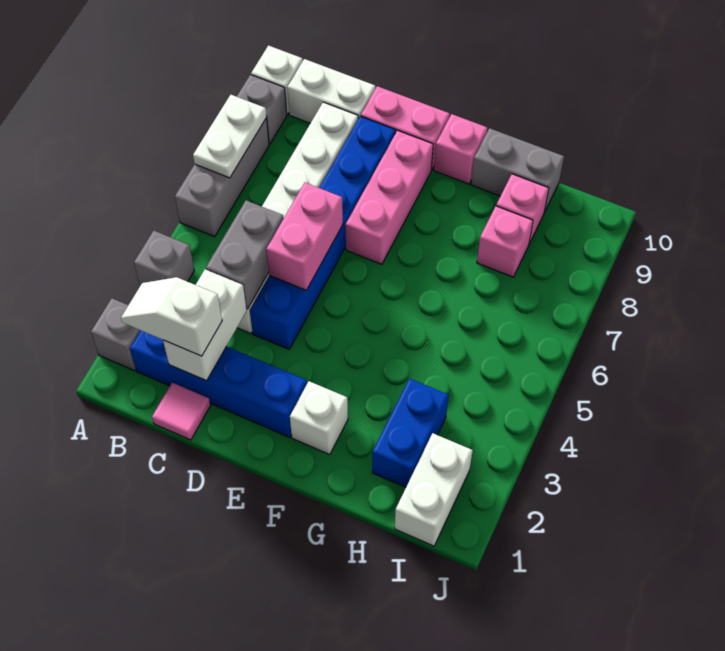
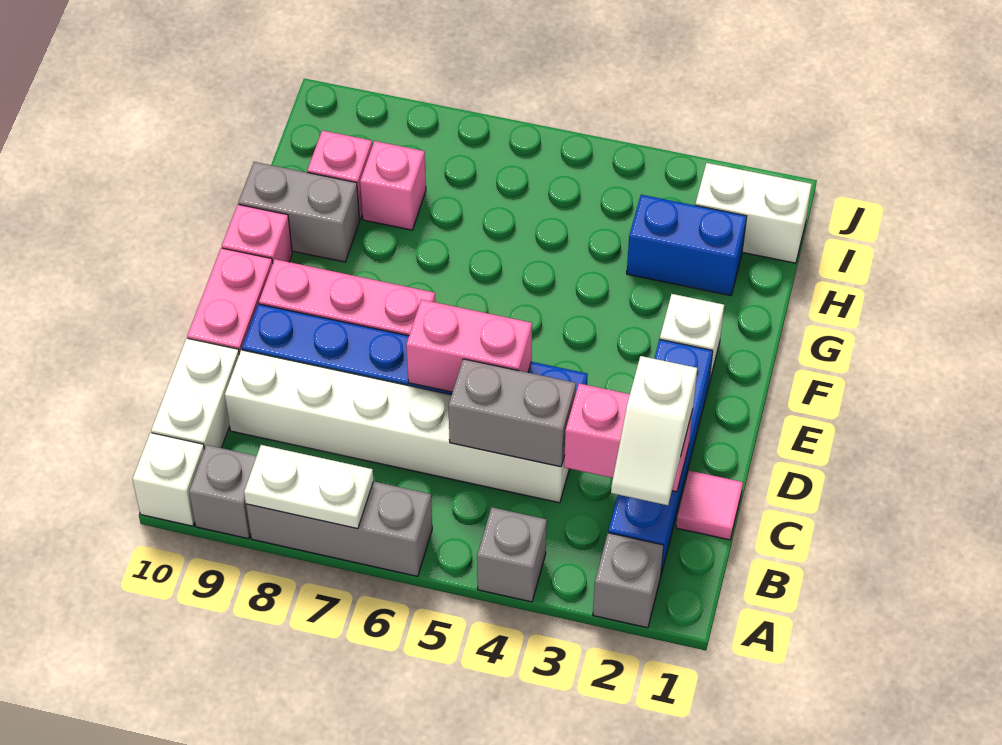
white 1x2 brick [163,269,247,381] -> pink 1x2 brick [564,383,693,492]
grey 1x2 brick [471,128,564,213] -> grey 1x2 brick turned to [238,162,360,262]

